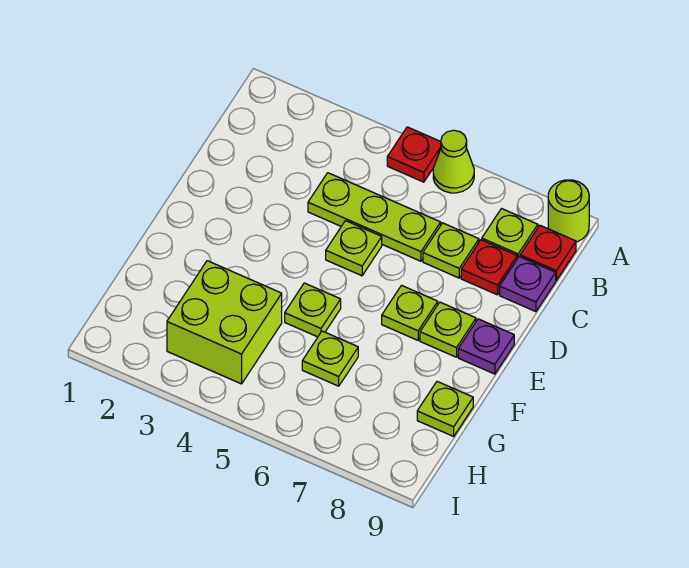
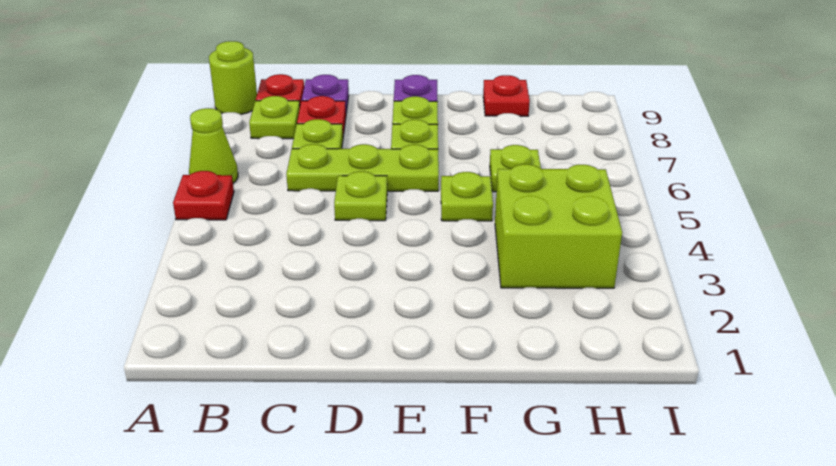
lime 1x3 plate [308,173,441,261] -> lime 1x3 plate turned to [286,144,439,191]
lime 1x1 plate [417,382,473,436] -> red 1x1 plate [483,75,530,116]

